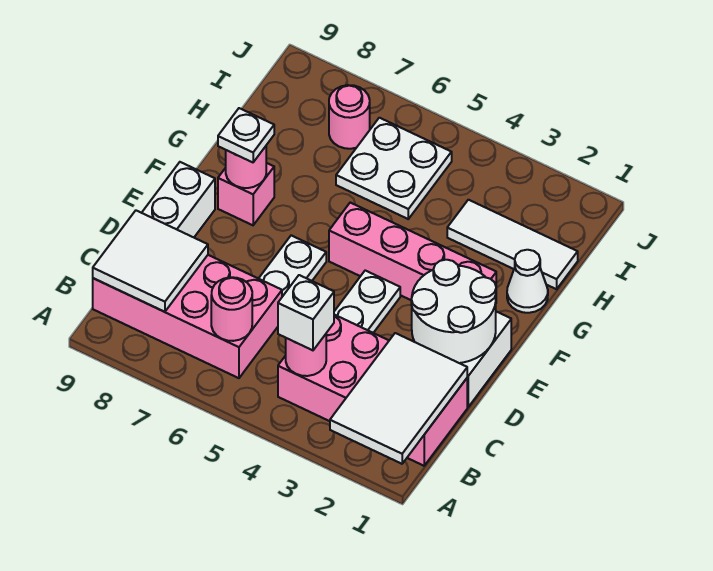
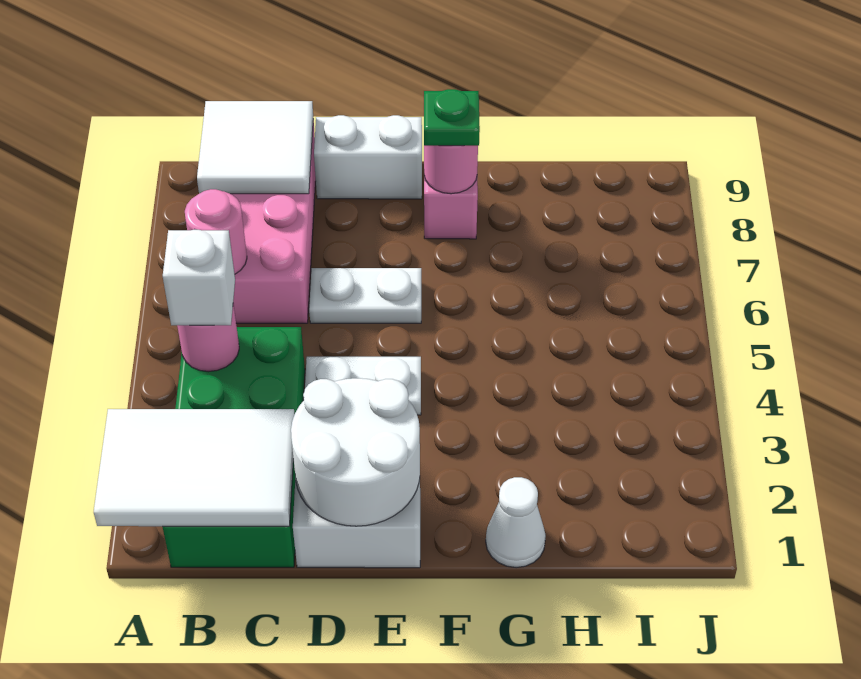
pink 2x4 brick [278,315,467,466] -> green 2x4 brick [163,327,305,567]
pink 1x4 brick [329,203,496,300] -> none
white 1x1 plate [218,108,274,162] -> green 1x1 plate [424,89,480,146]
white 1x3 tile [447,200,578,289] -> none
white 2x2 plate [336,118,452,219] -> none
pink 1x1 round brick [329,85,370,149] -> none

